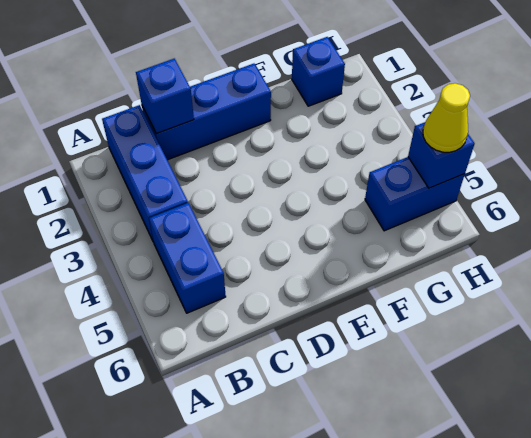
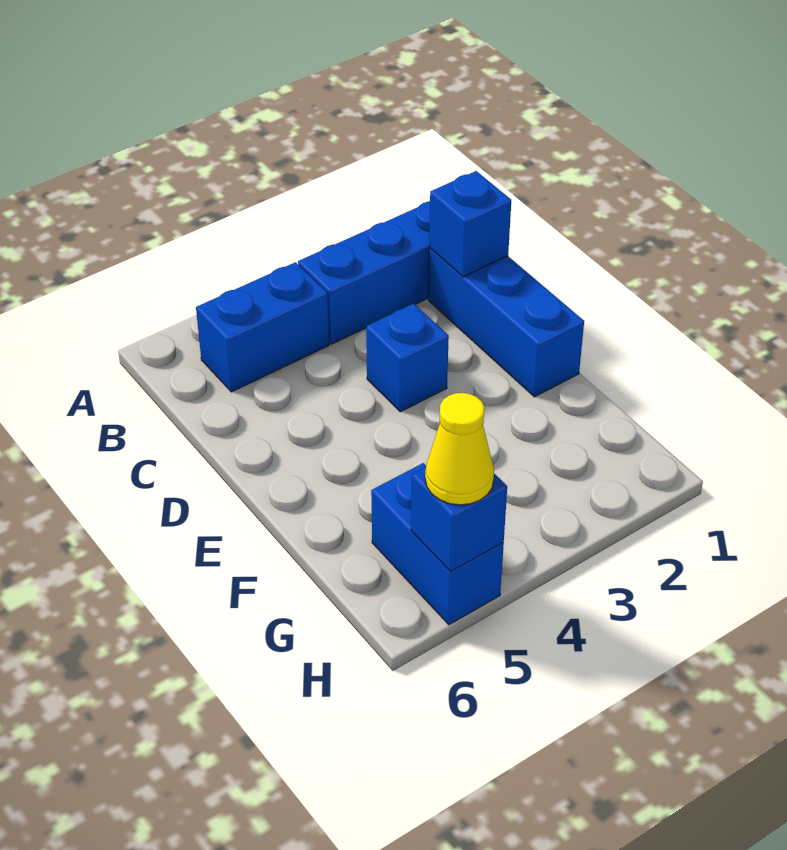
blue 1x1 brick [292,37,345,106] -> blue 1x1 brick moved to [366,304,449,412]

